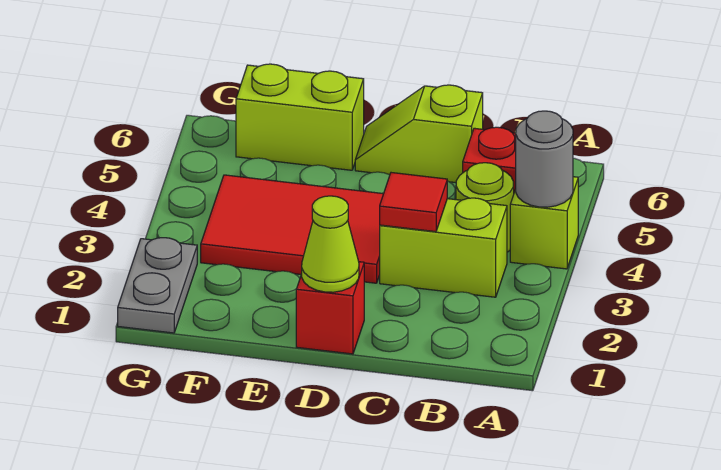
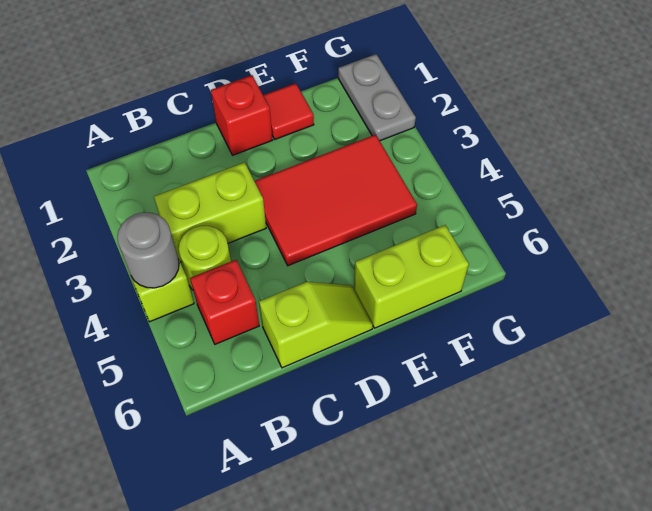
red 1x1 tile [380,173,447,232] -> red 1x1 tile moved to [263,83,314,139]
lime 1x1 cone [302,196,359,292] -> none

